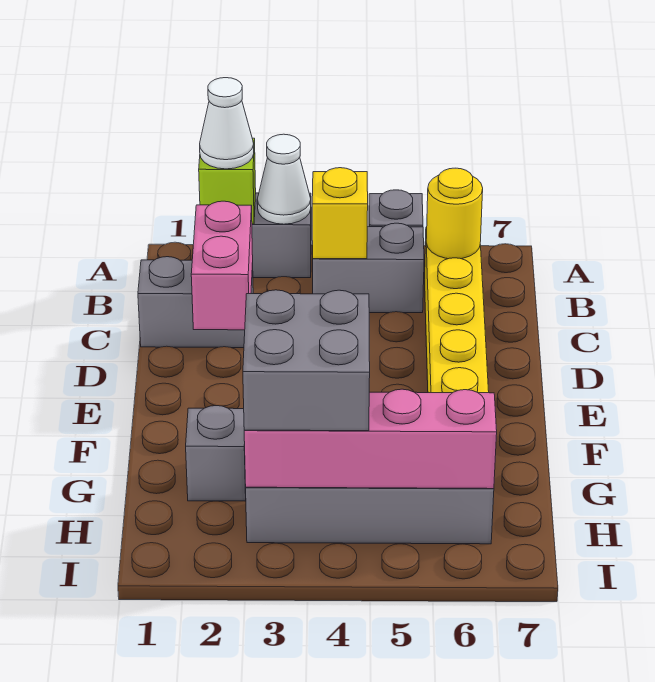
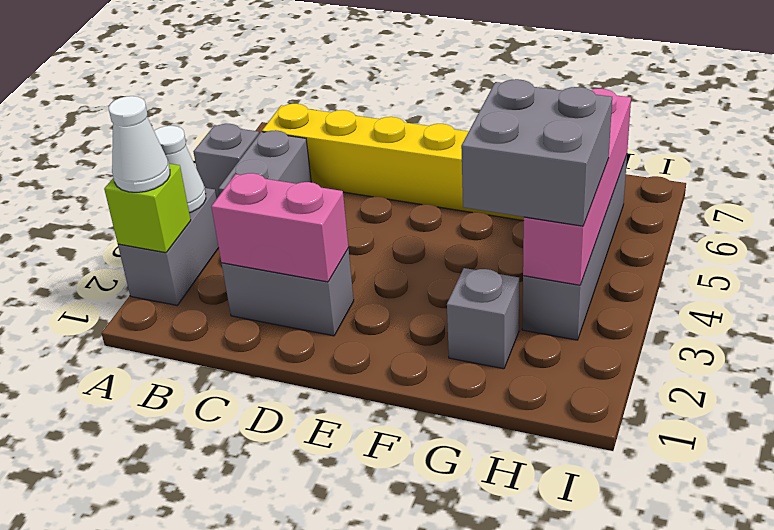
yellow 1x1 brick [312,168,368,259] -> none
yellow 1x1 round brick [426,168,483,259] -> none
grey 1x2 brick [138,257,253,348] -> grey 1x2 brick turned to [222,249,354,336]

